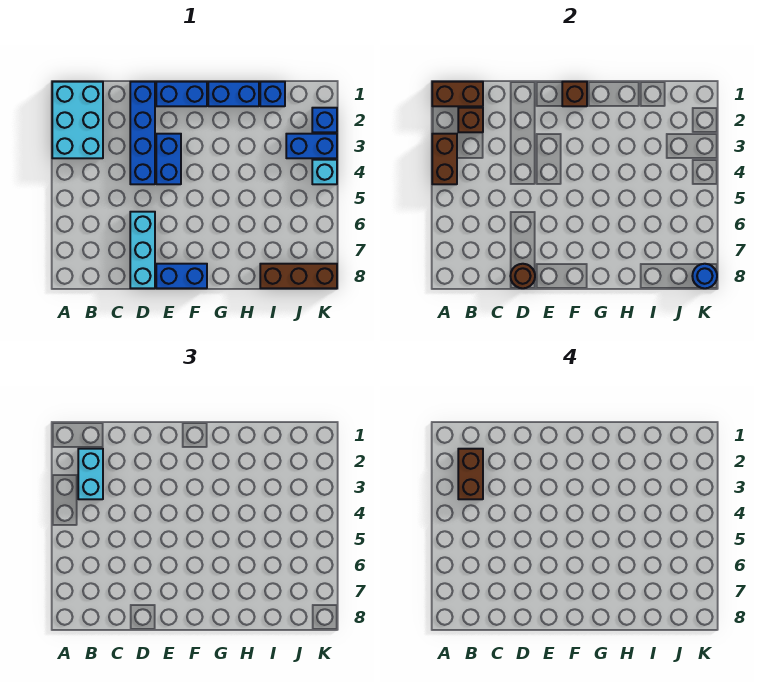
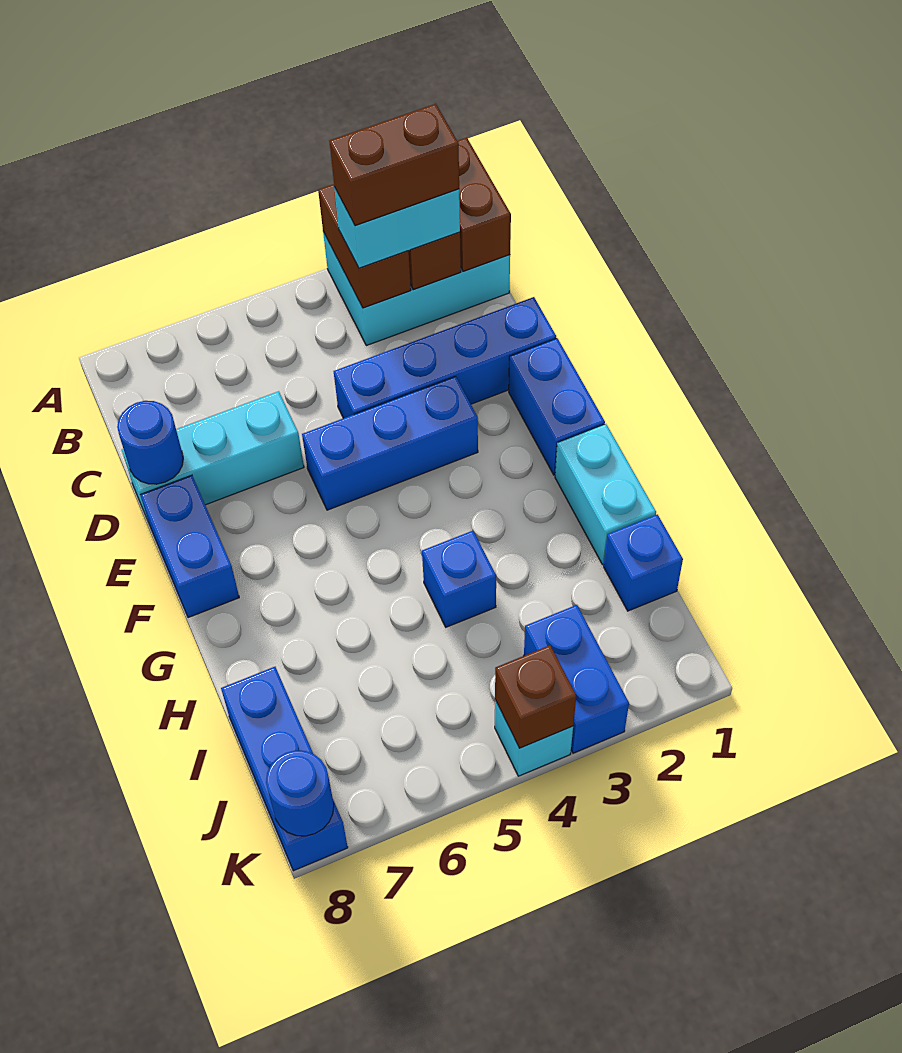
brown 1x2 brick [432,134,457,184] -> brown 1x2 brick turned to [318,184,411,308]
brown 1x1 round brick [510,264,535,288] -> blue 1x1 round brick [117,401,183,484]
blue 1x2 brick [156,134,181,184] -> blue 1x3 brick [302,376,478,510]
brown 1x1 brick [562,82,587,106] -> brown 1x1 brick moved to [495,645,576,748]
blue 1x2 brick [208,82,259,106] -> cyan 1x2 brick [555,424,656,565]
brown 1x3 brick [260,264,337,288] -> blue 1x3 brick [221,667,348,871]
blue 1x1 brick [312,108,337,132] -> blue 1x1 brick moved to [422,531,496,627]

